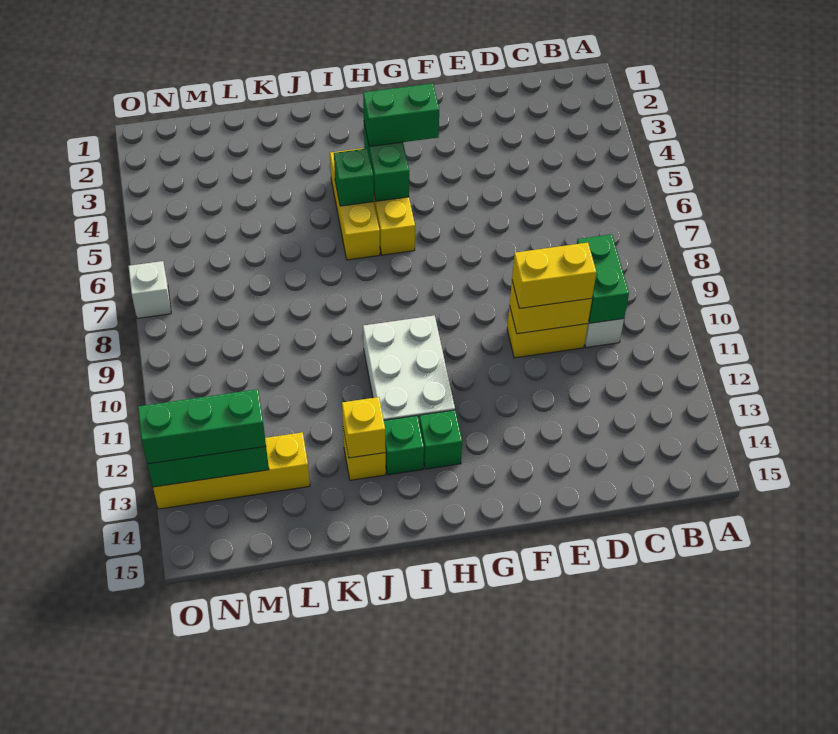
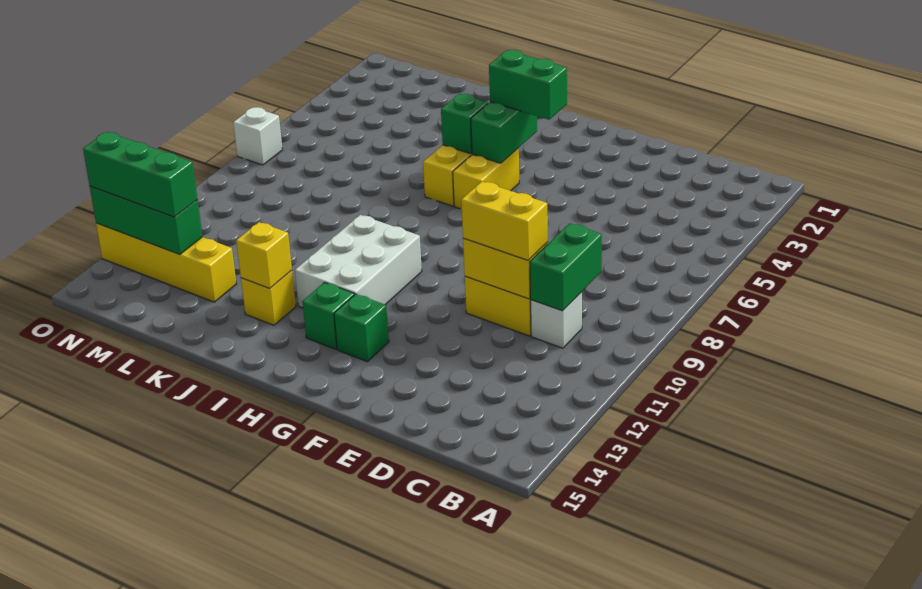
green 1x1 brick [384,416,424,475] -> green 1x1 brick moved to [334,294,389,362]

